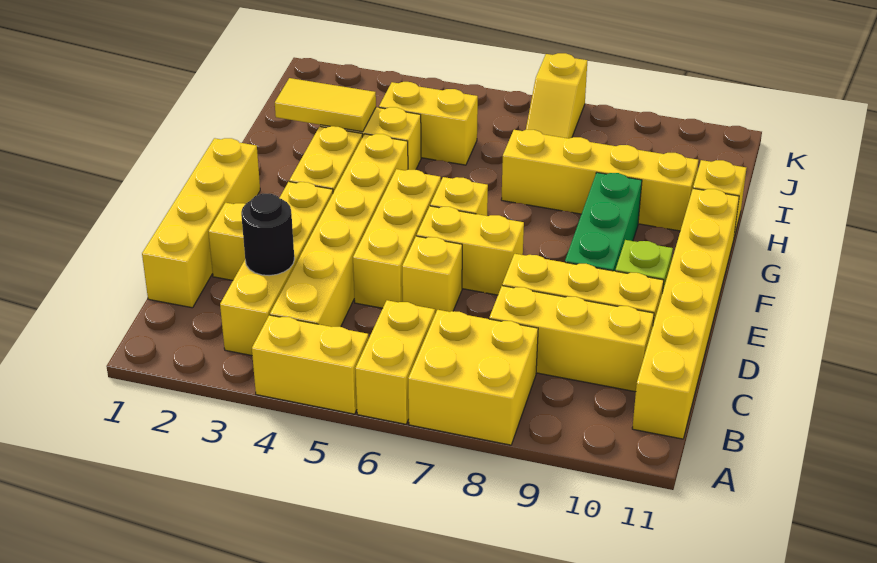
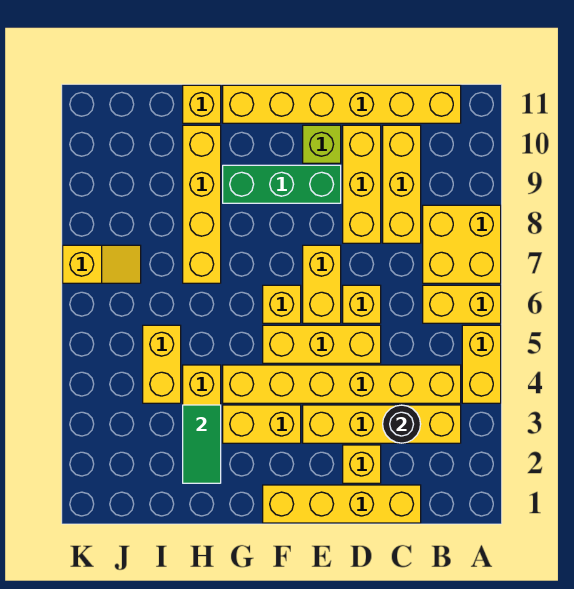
yellow 1x2 tile [275,78,376,132] -> green 1x2 tile [183,405,221,483]

